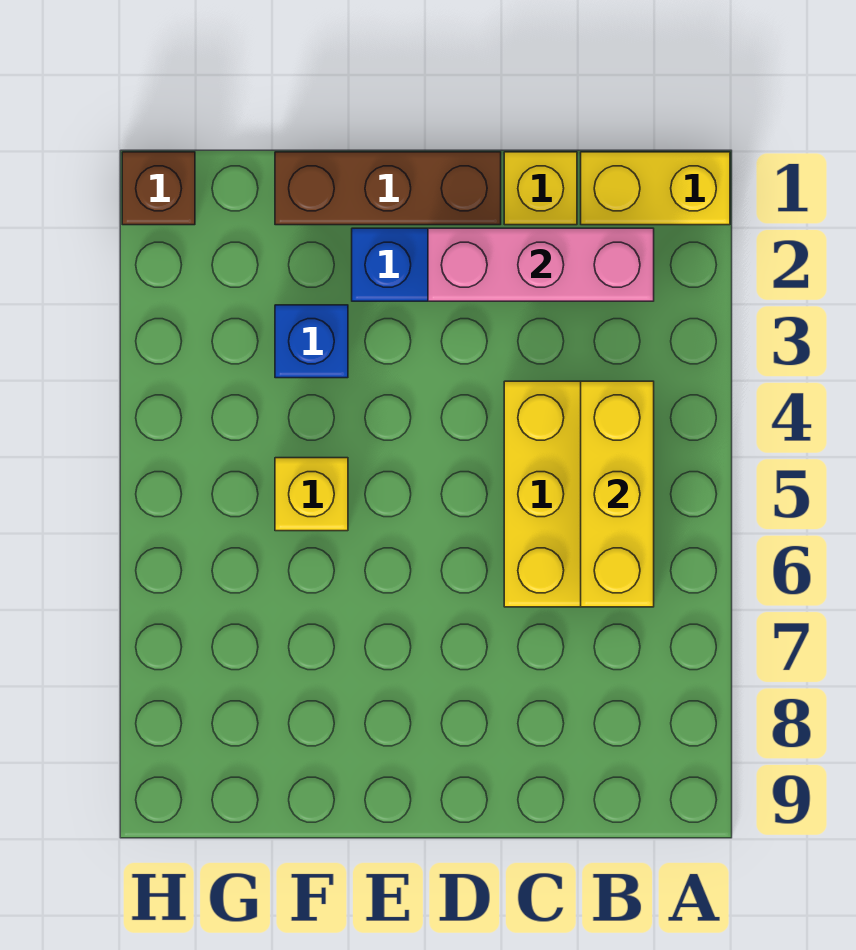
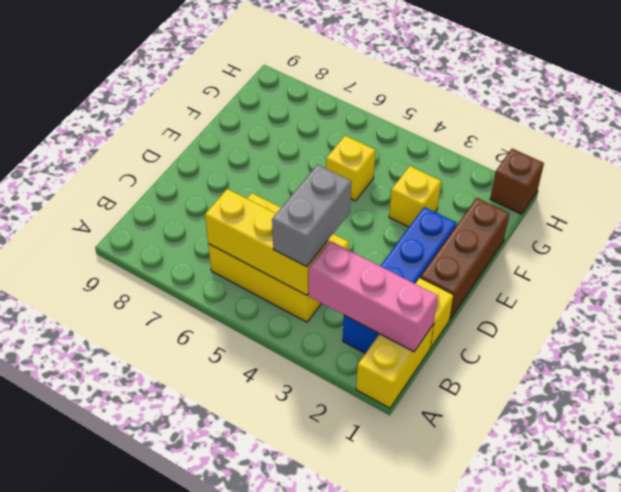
pink 1x3 brick [428,228,654,301] -> pink 1x3 brick turned to [309,241,438,352]
none -> grey 1x2 brick [272,165,351,267]
blue 1x1 brick [275,305,348,378] -> yellow 1x1 brick [389,166,441,227]

